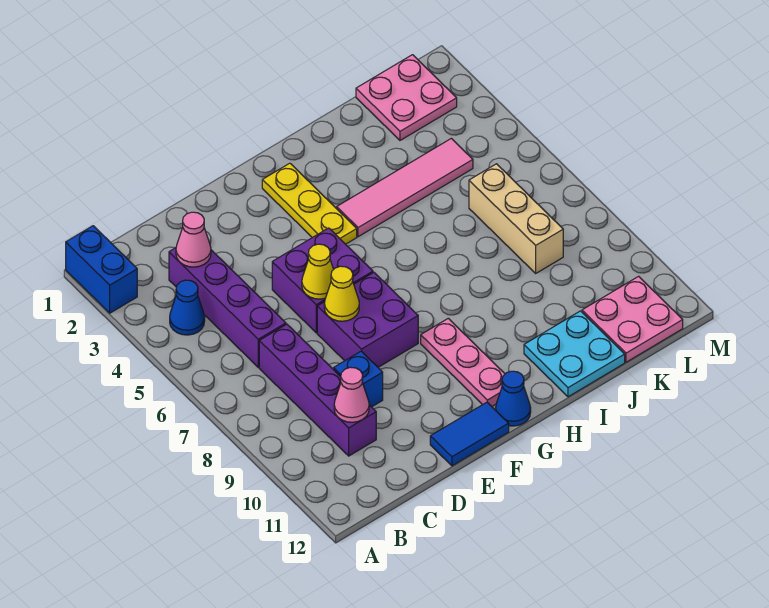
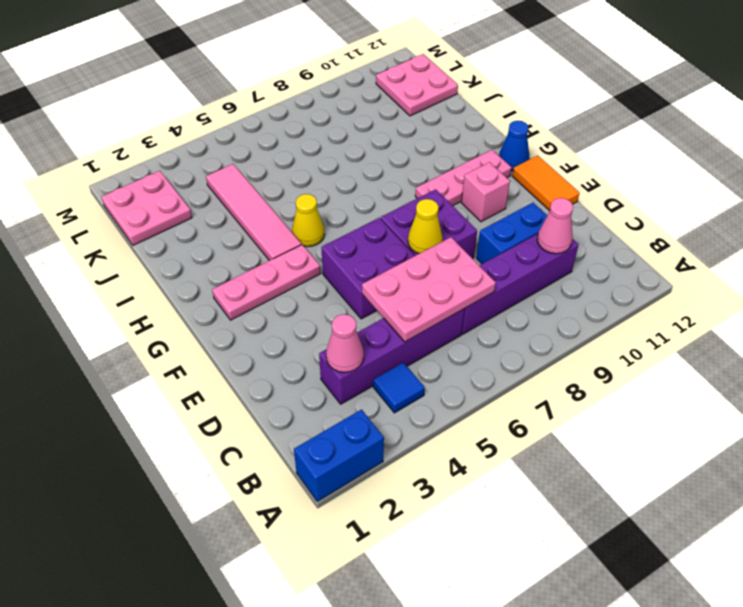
blue 1x1 cone [170,280,205,335] -> blue 1x1 tile [373,363,425,413]
none -> pink 2x3 plate [362,237,496,342]
blue 1x1 brick [334,351,383,407] -> blue 1x2 brick [476,203,547,264]
yellow 1x1 cone [302,244,334,299] -> yellow 1x1 cone moved to [292,194,325,247]
blue 1x2 tile [430,402,509,466] -> orange 1x2 tile [512,156,579,211]
none -> pink 1x1 brick [461,162,510,222]
yellow 1x3 plate [262,163,357,244] -> pink 1x3 plate [212,245,321,320]
cyan 2x2 plate [524,311,625,397] -> none
tan 1x3 brick [469,164,563,273] -> none

